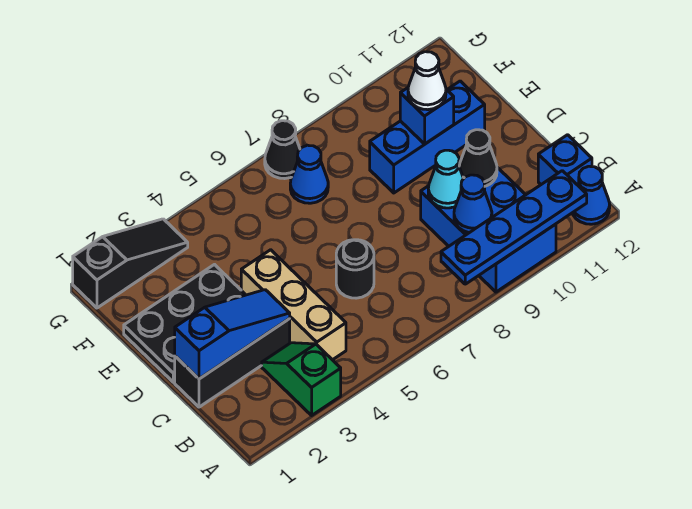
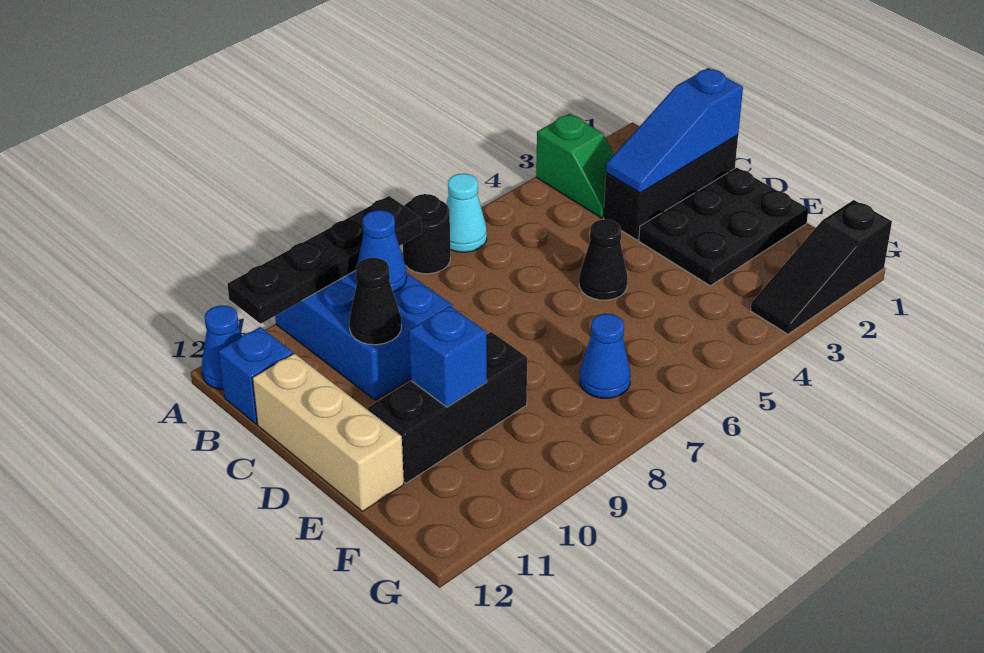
blue 1x4 plate [441,171,587,284] -> black 1x4 plate [227,196,422,324]
tan 1x3 brick [241,250,346,360] -> tan 1x3 brick moved to [253,353,404,511]
black 1x1 round brick [336,240,374,298] -> black 1x1 round brick moved to [403,194,450,274]
cyan 1x1 cone [428,150,464,208] -> cyan 1x1 cone moved to [446,174,487,252]
blue 1x3 brick [370,81,485,193] -> black 1x3 brick [368,332,527,483]
white 1x1 cone [408,52,446,110] -> none
black 1x1 cone [265,121,300,179] -> black 1x1 cone moved to [579,220,627,300]

